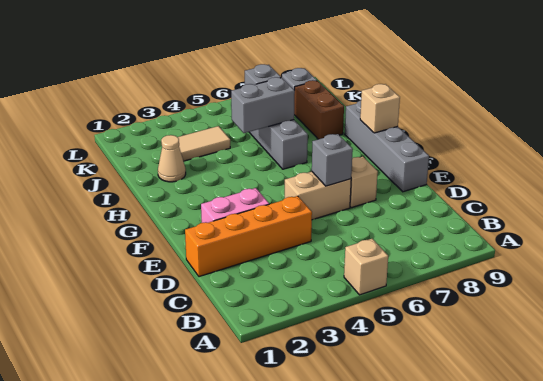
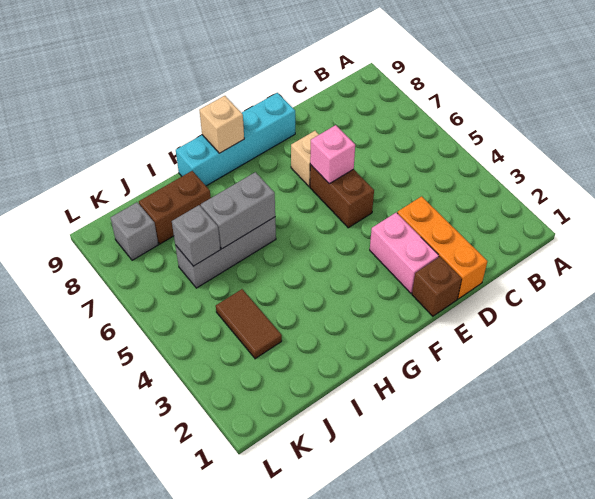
tan 1x1 brick [344,239,388,295] -> none
orange 1x4 brick [185,196,312,277] -> orange 1x3 brick [397,196,487,299]
none -> brown 1x1 brick [412,257,462,316]
tan 1x2 brick [285,172,351,220] -> brown 1x2 brick [310,165,374,228]
grey 1x1 brick [312,134,353,186] -> pink 1x1 brick [310,125,355,184]
grey 1x4 brick [345,100,429,192] -> cyan 1x4 brick [176,93,295,186]
tan 1x1 cone [158,135,186,182] -> none
grey 1x2 brick [231,77,295,133] -> grey 1x2 brick turned to [201,172,275,249]
tan 1x2 tile [178,126,230,161] -> brown 1x2 tile [216,289,282,359]

